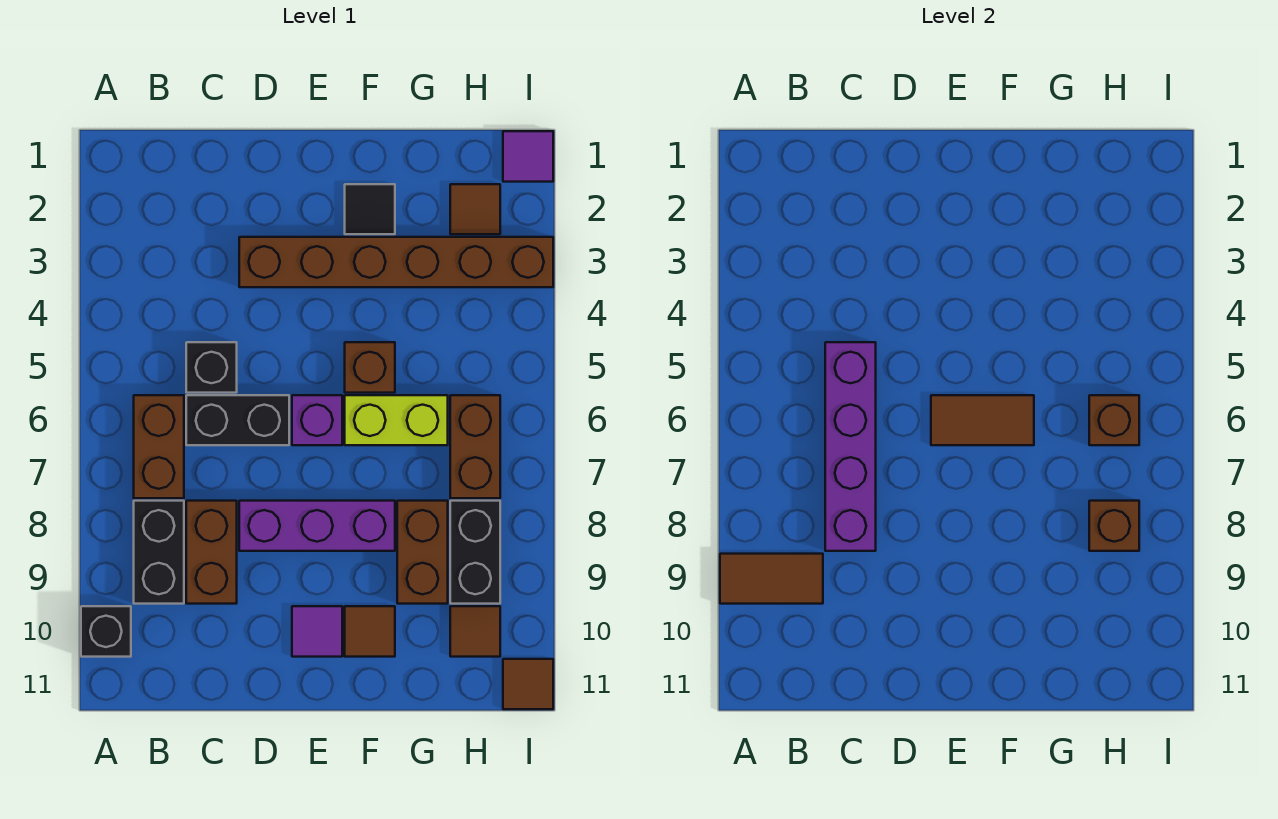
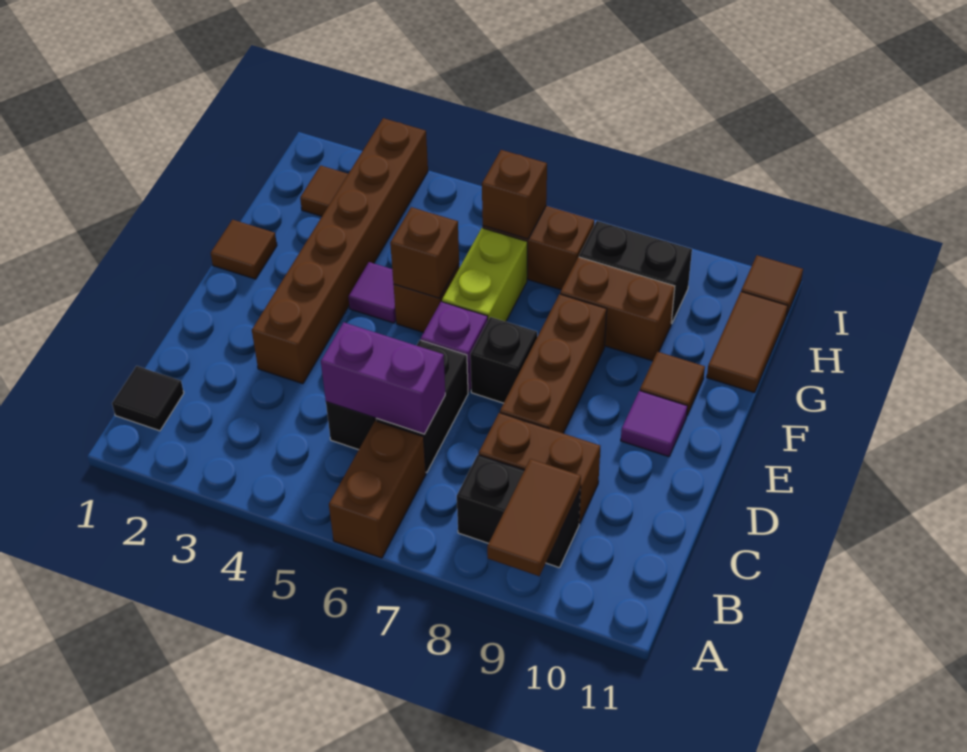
black 1x1 brick [81,606,131,657] -> black 1x1 brick moved to [470,317,537,403]
brown 1x2 brick [134,395,184,498] -> brown 1x2 brick turned to [329,421,426,558]
purple 1x4 brick [825,342,876,551] -> purple 1x2 brick [321,323,445,434]
purple 1x3 brick [239,501,395,551] -> brown 1x3 brick [500,294,607,433]
brown 1x2 tile [931,395,1034,445] -> brown 1x2 tile moved to [707,292,788,393]
black 1x1 tile [345,184,395,234] -> black 1x1 tile moved to [112,366,184,431]
brown 1x1 brick [1089,501,1139,551] -> brown 1x1 brick moved to [390,207,459,298]
brown 1x1 tile [450,606,500,657] -> brown 1x1 tile moved to [211,220,277,279]
purple 1x1 tile [503,131,553,182] -> purple 1x1 tile moved to [348,262,396,323]

